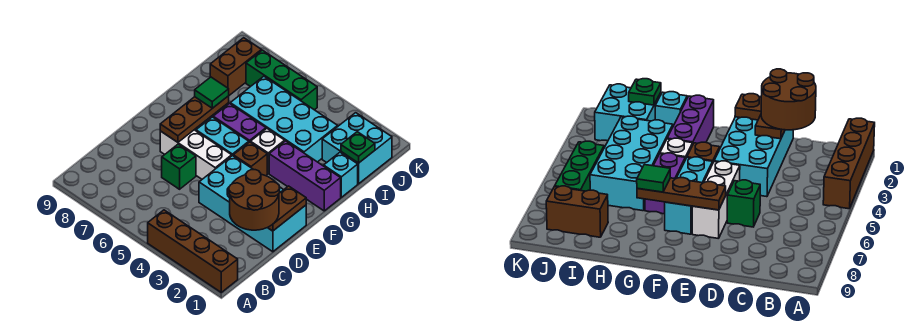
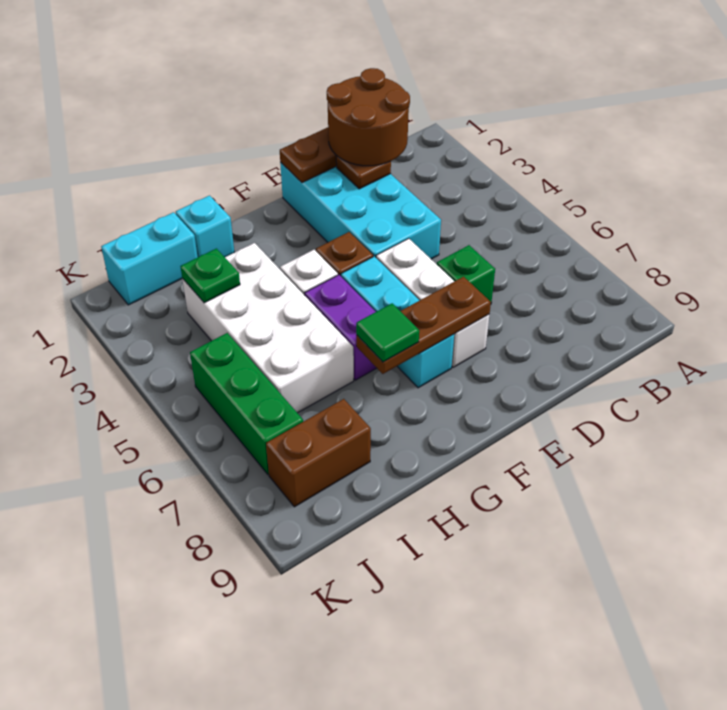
brown 1x4 brick [148,210,238,292] -> none
purple 1x3 brick [269,141,341,211] -> none
cyan 2x4 brick [230,76,338,162] -> white 2x4 brick [183,243,354,413]
cyan 2x2 brick [322,113,392,184] -> cyan 1x2 brick [101,212,198,305]
green 1x1 plate [341,132,375,163] -> green 1x1 plate moved to [181,249,240,303]

